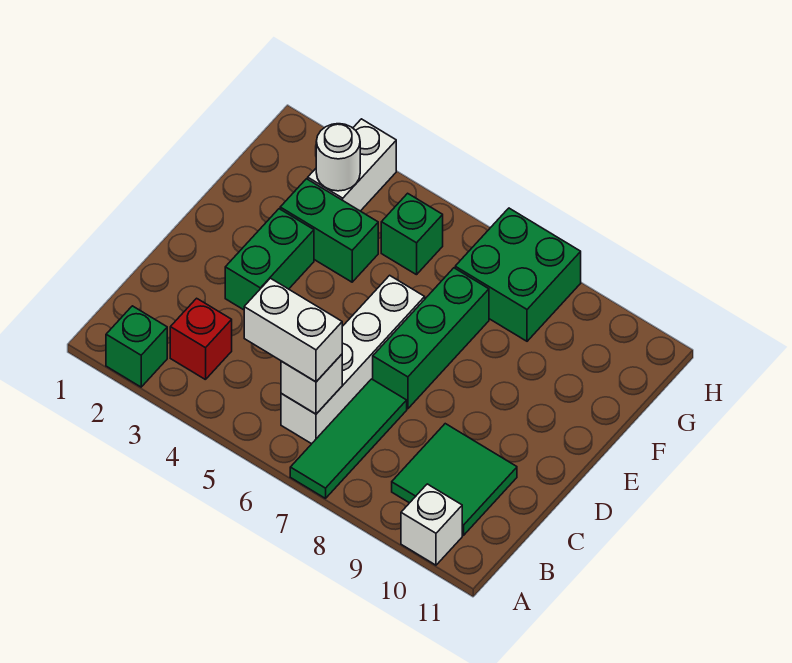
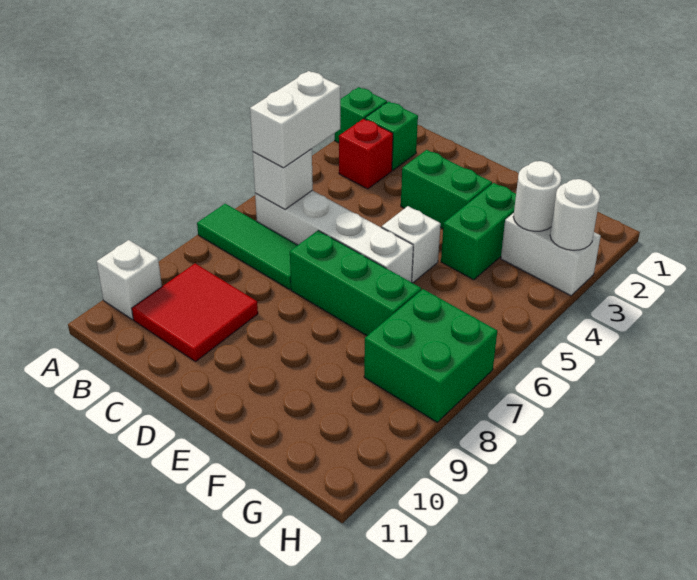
green 2x2 tile [392,424,517,535] -> red 2x2 tile [132,263,258,362]
none -> white 1x1 brick [382,206,441,283]
green 1x1 brick [381,193,443,275] -> green 1x1 brick moved to [365,101,418,170]
none -> white 1x1 round brick [550,179,600,250]

